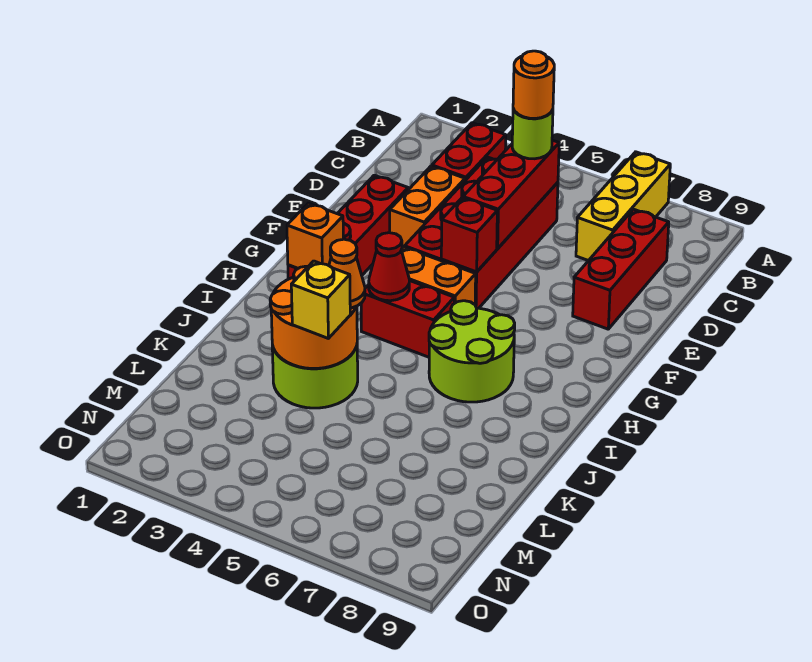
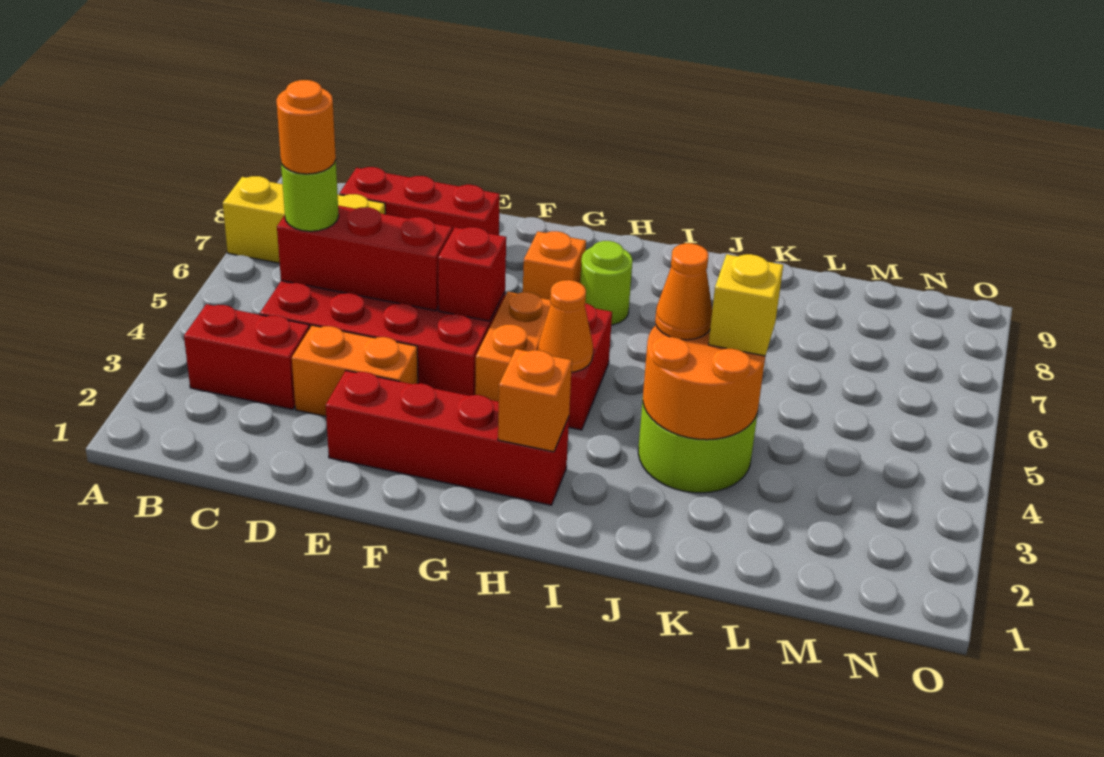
none -> orange 1x1 brick [523,231,586,300]
red 1x1 cone [369,233,409,301] -> orange 1x1 cone [538,280,593,372]
lime 2x2 round brick [429,301,515,402] -> lime 1x1 round brick [580,241,633,325]

